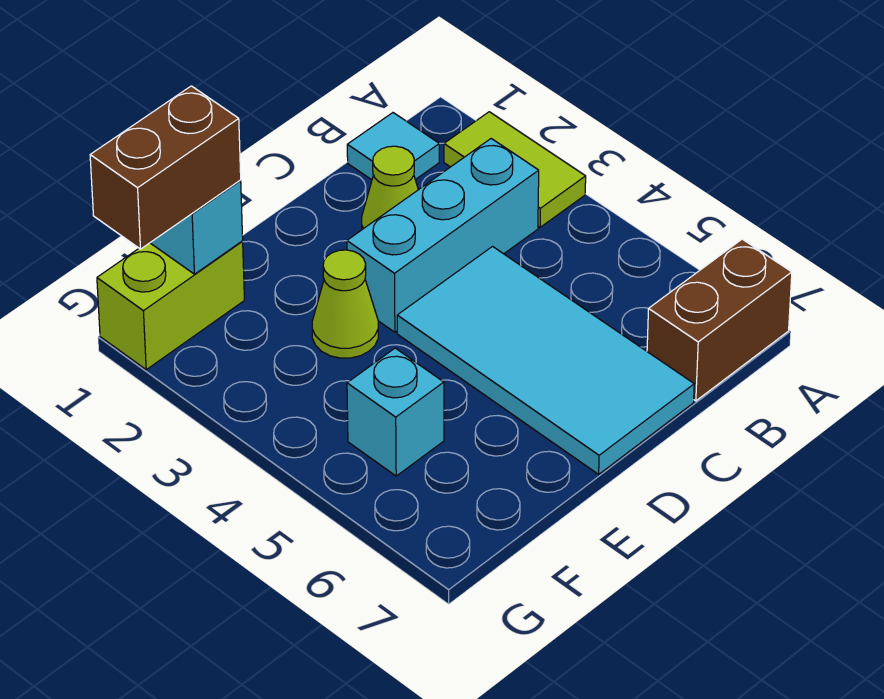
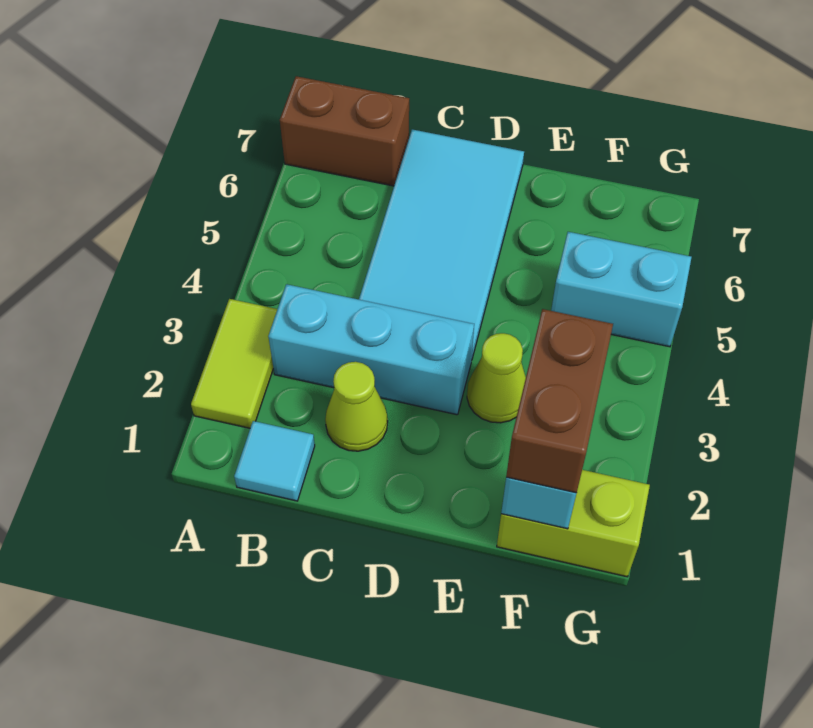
brown 1x2 brick [90,86,241,249] -> brown 1x2 brick turned to [506,309,613,493]
cyan 1x1 brick [347,348,444,476] -> cyan 1x2 brick [551,232,692,347]

